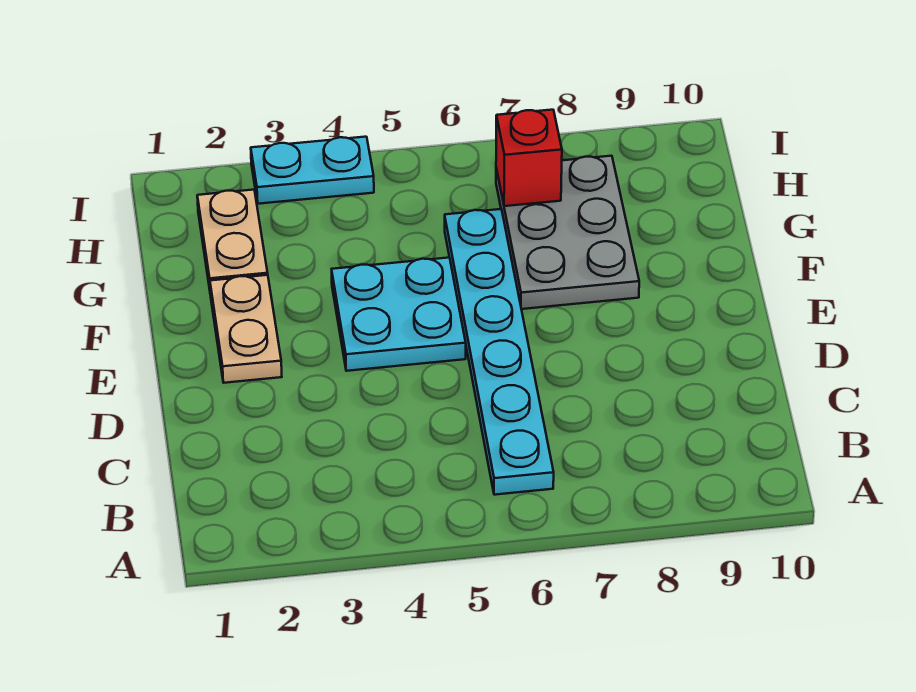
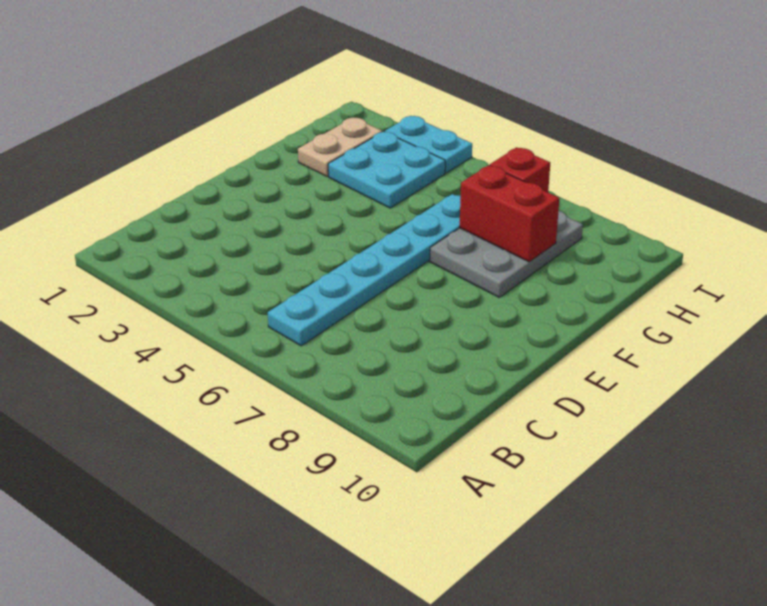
tan 1x2 plate [210,275,282,383] -> none
cyan 2x2 plate [332,258,466,371] -> cyan 2x2 plate moved to [328,132,445,208]
none -> red 1x2 brick [459,165,559,262]

